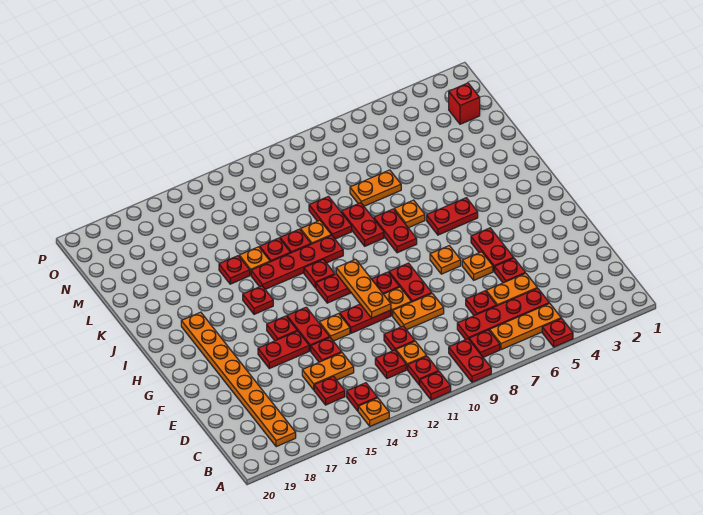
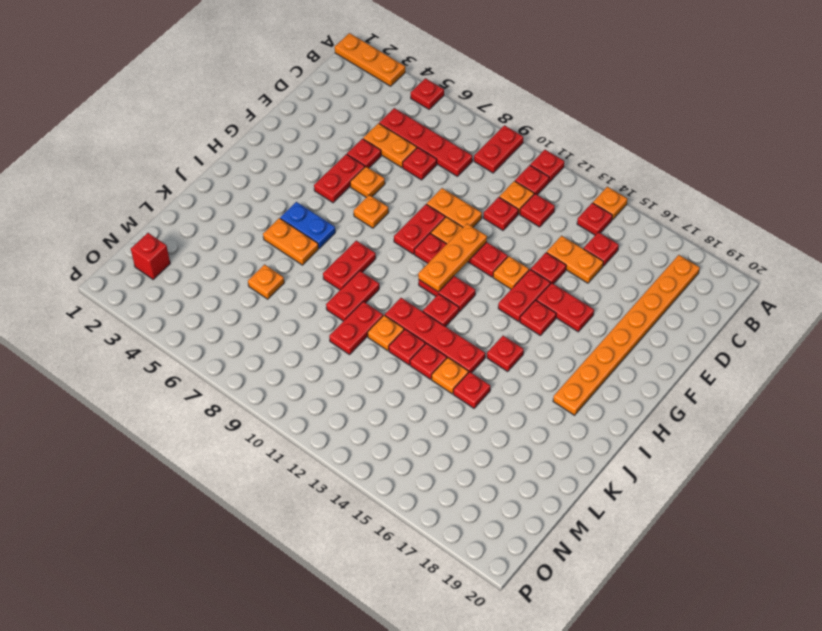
orange 1x3 plate [490,303,561,350] -> orange 1x3 plate moved to [335,33,405,86]
red 1x1 plate [469,330,500,357] -> none
red 1x2 plate [427,198,478,235] -> blue 1x2 plate [280,202,335,248]
orange 1x1 plate [394,200,425,228] -> orange 1x1 plate moved to [248,265,284,299]
orange 1x2 plate [350,170,401,206] -> orange 1x2 plate moved to [263,218,319,265]

